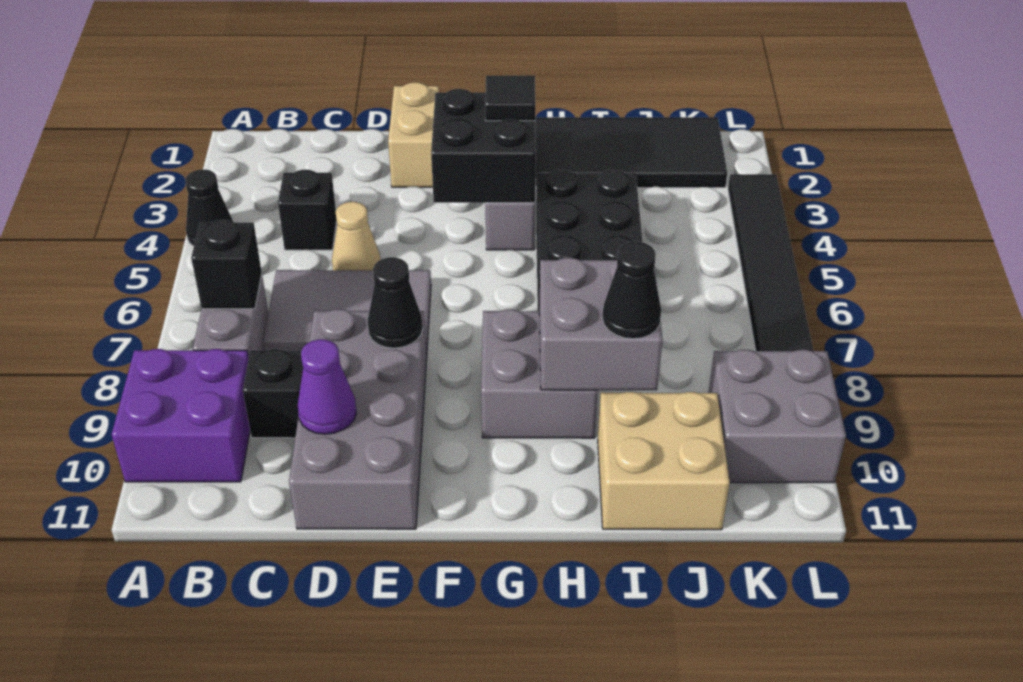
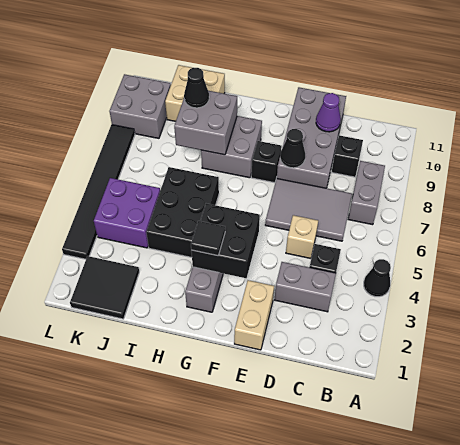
purple 2x2 brick [112,349,250,482] -> purple 2x2 brick moved to [94,178,160,248]
black 1x1 brick [191,220,262,309] -> black 1x1 brick moved to [251,141,282,183]
none -> grey 1x2 brick [275,262,336,312]
tan 1x1 cone [332,202,381,270] -> tan 1x1 brick [286,215,318,258]
black 2x4 tile [535,117,727,188] -> black 2x2 tile [70,256,139,319]

